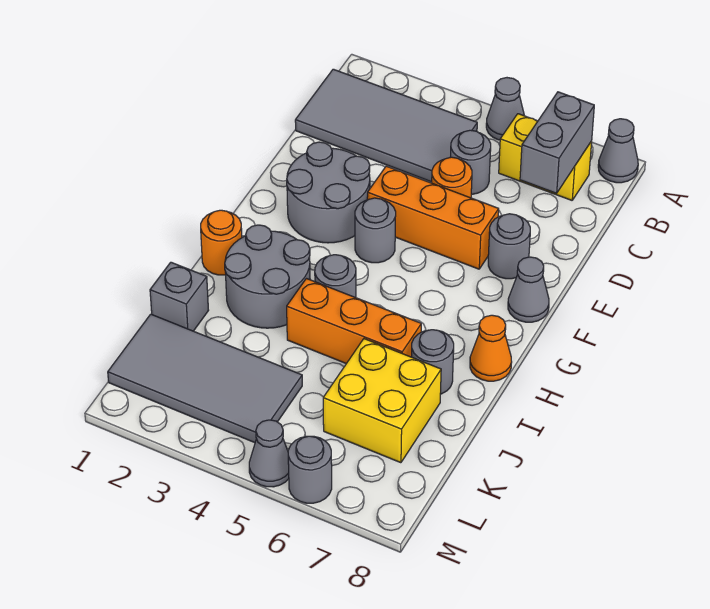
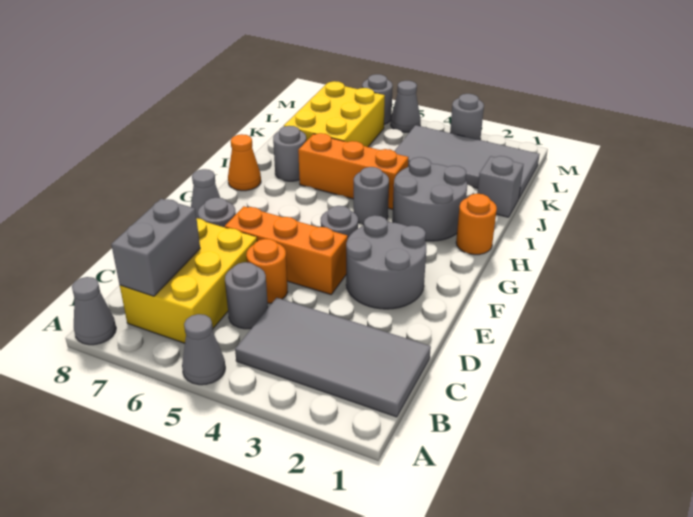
yellow 1x2 brick [499,114,592,200] -> yellow 2x3 brick [120,218,257,343]
yellow 2x2 brick [323,339,441,463] -> yellow 2x3 brick [284,81,385,147]
none -> grey 1x1 round brick [450,94,484,140]

